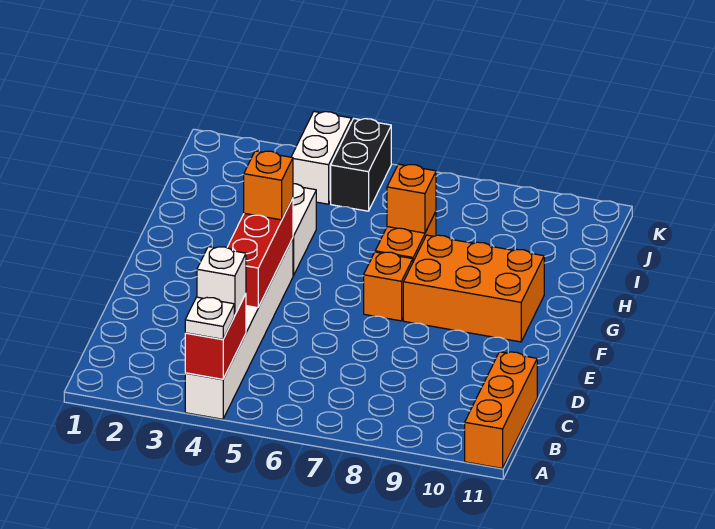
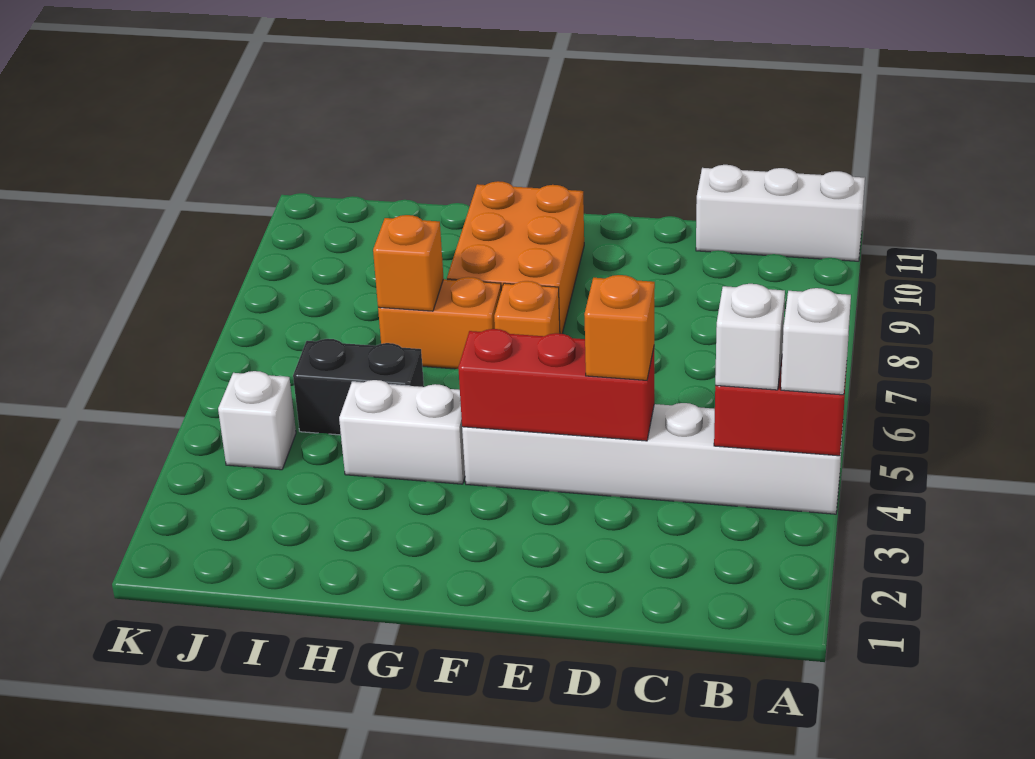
white 1x1 plate [185,297,234,339] -> white 1x1 brick [781,288,851,395]
orange 1x3 brick [465,352,537,468] -> white 1x3 brick [696,165,865,261]
orange 1x1 brick [244,151,293,220] -> orange 1x1 brick moved to [584,275,655,380]
white 1x2 brick [291,112,352,204] -> white 1x1 brick [218,371,296,470]
black 1x2 brick [331,119,391,211] -> black 1x2 brick moved to [293,339,424,435]

